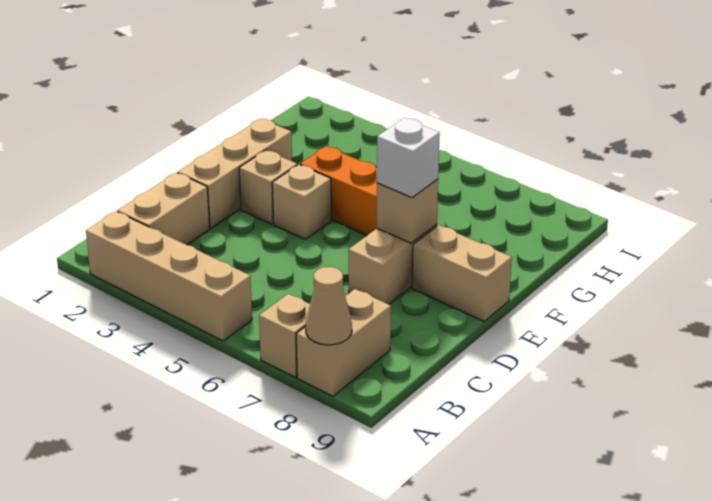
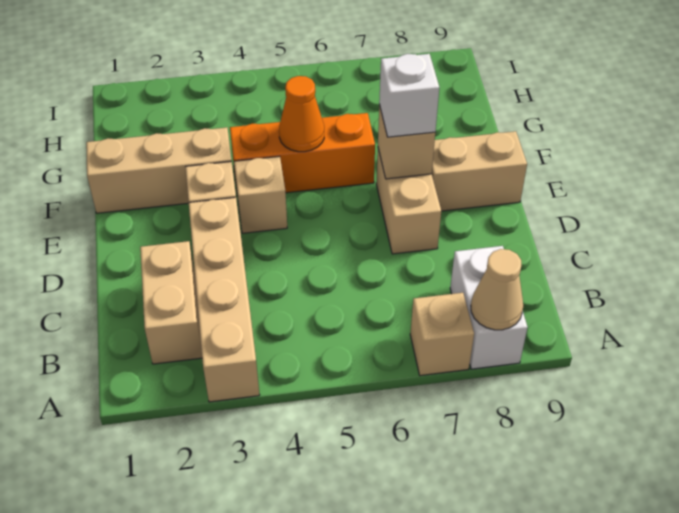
tan 1x4 brick [86,211,252,341] -> tan 1x4 brick turned to [189,198,260,402]
tan 1x2 brick [296,289,391,396] -> white 1x2 brick [450,246,528,369]
tan 1x3 brick [178,119,292,228] -> tan 1x3 brick turned to [86,127,232,213]
none -> orange 1x1 cone [279,76,324,152]

